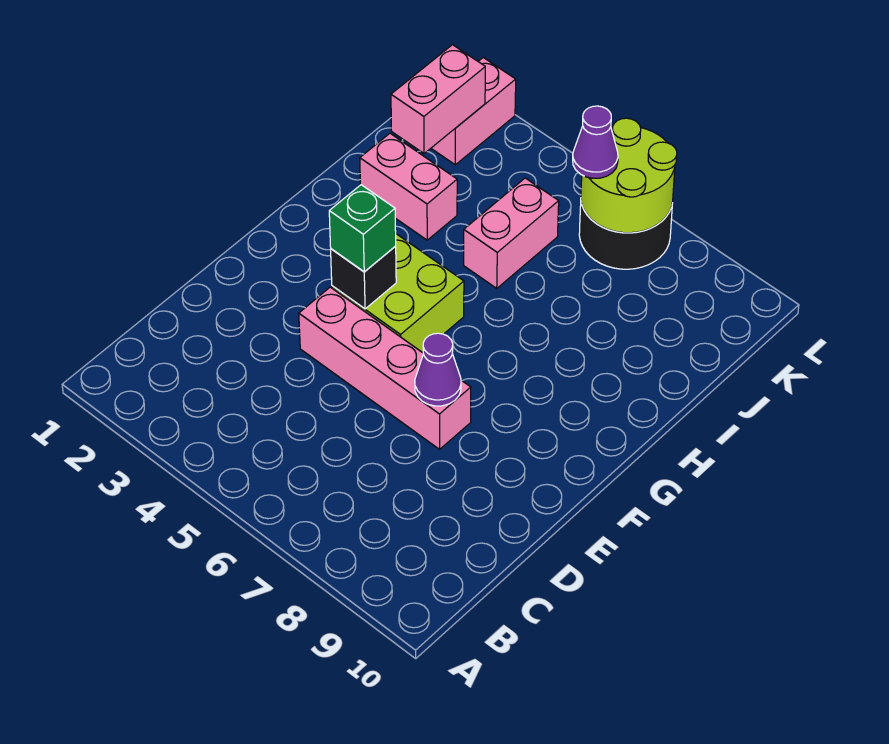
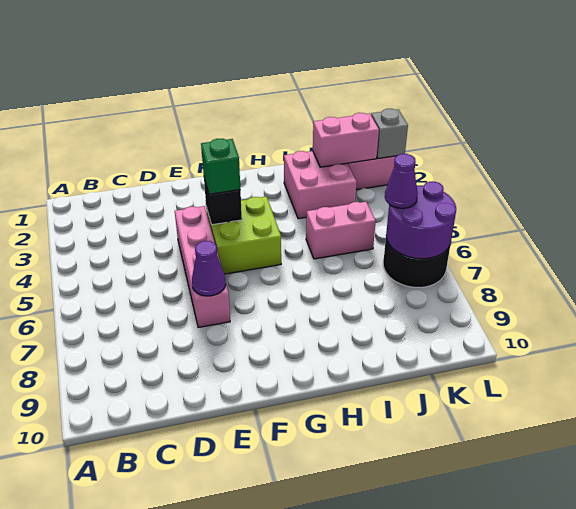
pink 1x2 brick [360,133,457,240] -> pink 2x2 brick [284,151,357,219]
lime 2x2 round brick [581,118,677,233] -> purple 2x2 round brick [386,182,456,259]
none -> grey 1x1 brick [371,109,408,159]

